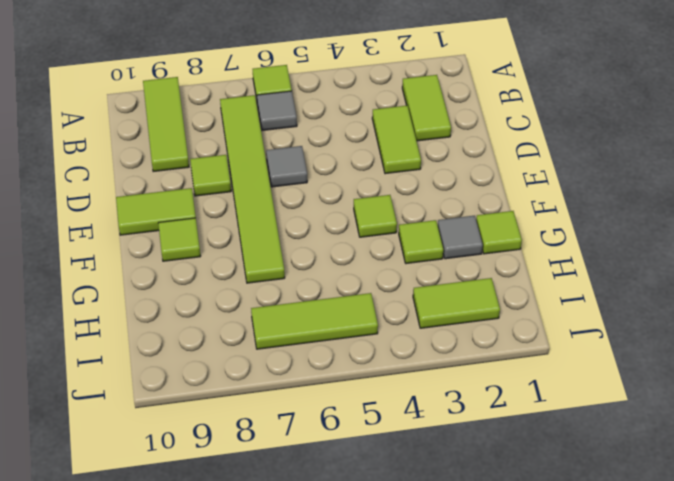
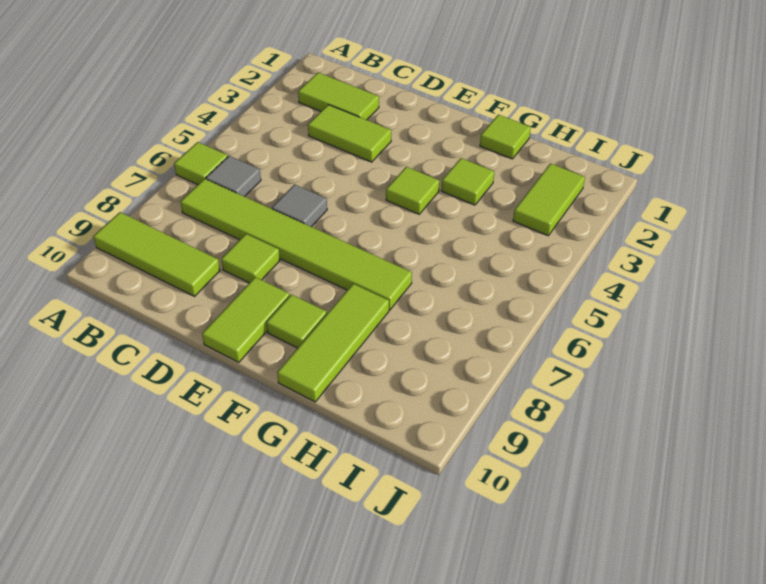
grey 1x1 tile [438,216,483,259] -> none
lime 1x3 tile [251,293,378,349] -> lime 1x3 tile moved to [277,284,389,402]

